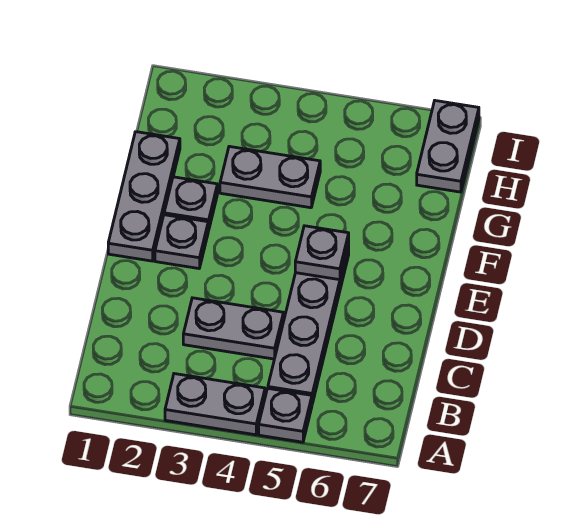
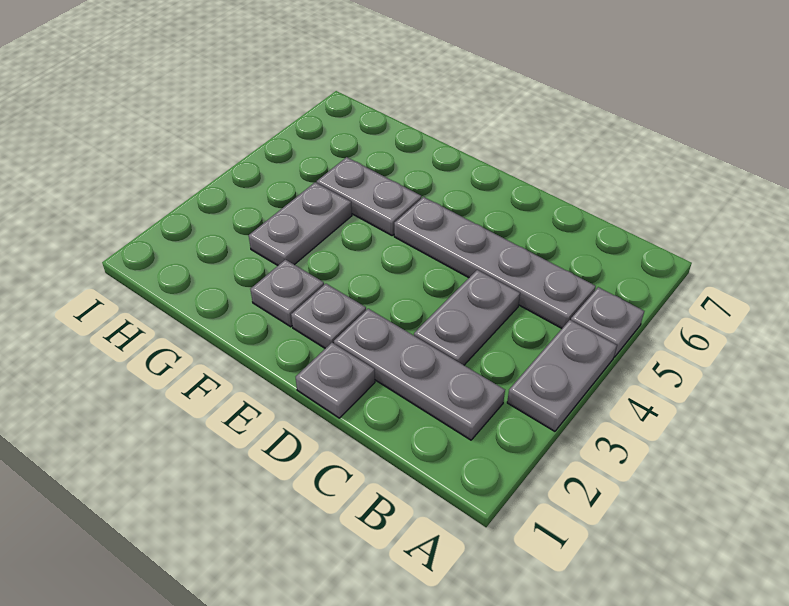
grey 1x3 plate [108,132,180,261] -> grey 1x3 plate moved to [334,309,505,440]
grey 1x1 plate [295,226,349,280] -> grey 1x1 plate moved to [296,343,375,418]
grey 1x2 plate [417,101,479,192] -> grey 1x2 plate moved to [317,157,421,235]

